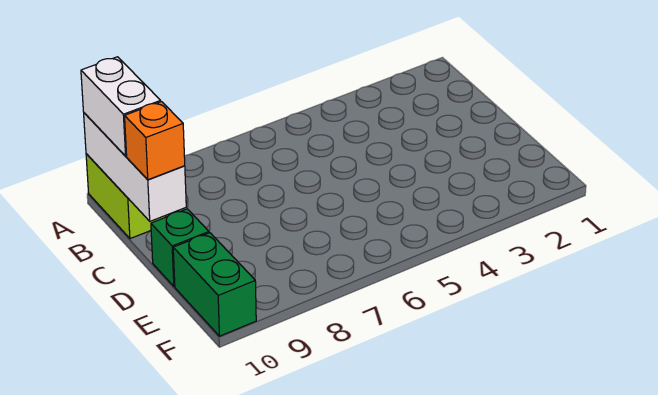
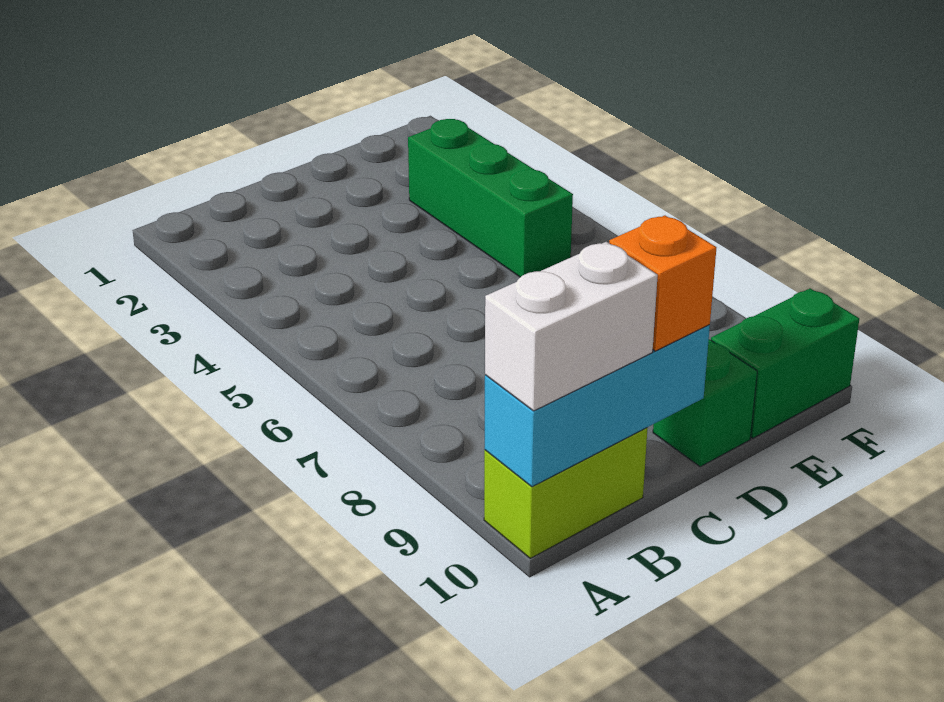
white 1x3 brick [84,113,186,221] -> cyan 1x3 brick [484,325,710,487]
none -> green 1x3 brick [408,119,573,277]

